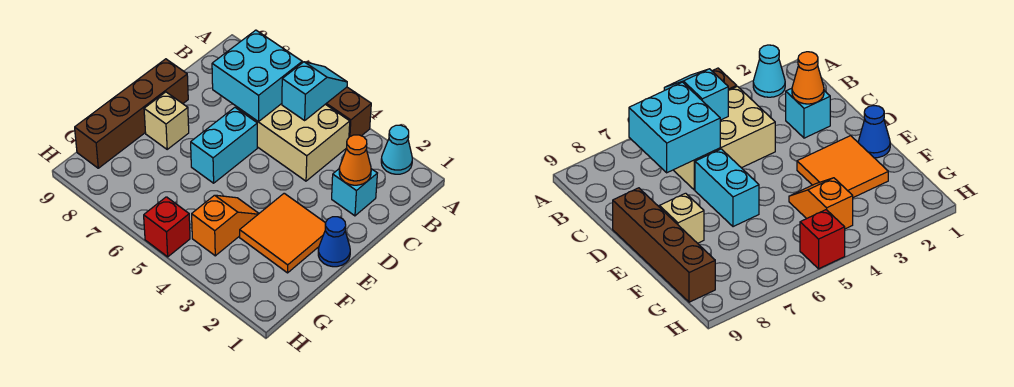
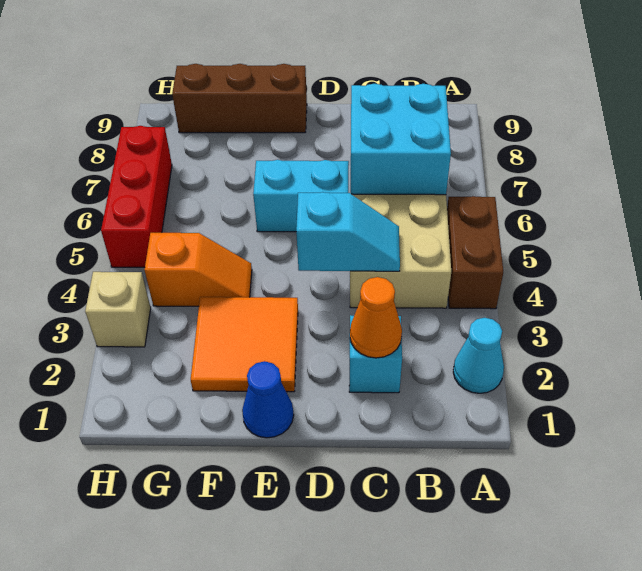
cyan 1x2 slope [282,62,347,120] -> cyan 1x2 slope moved to [296,192,400,271]
brown 1x4 brick [75,59,188,168] -> brown 1x3 brick [172,64,307,133]
tan 1x1 brick [144,92,189,149] -> tan 1x1 brick moved to [85,272,151,347]
red 1x1 brick [144,197,190,257] -> red 1x3 brick [101,126,172,267]

